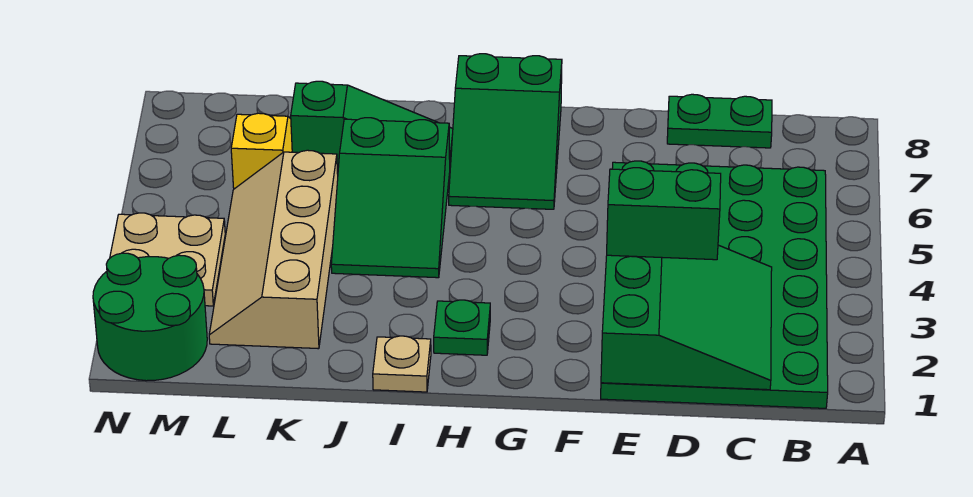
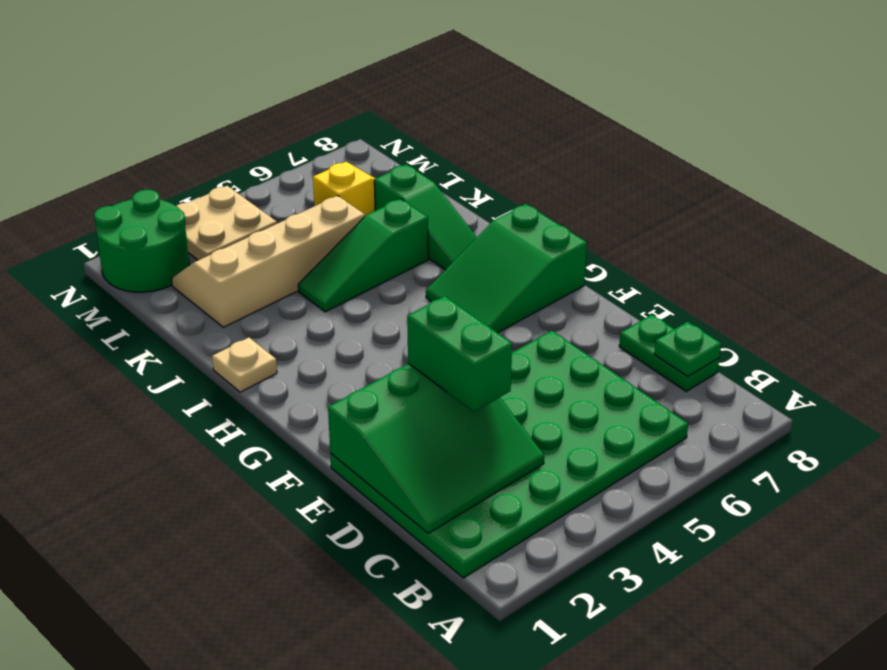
green 1x1 plate [434,300,490,355] -> green 1x1 plate moved to [654,322,721,377]
green 2x3 slope [331,118,450,278] -> green 1x3 slope [298,199,428,312]

